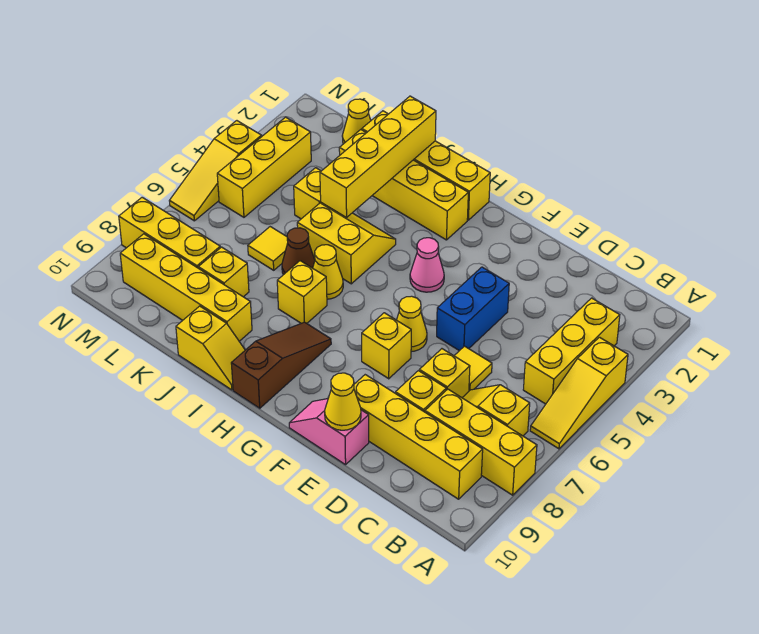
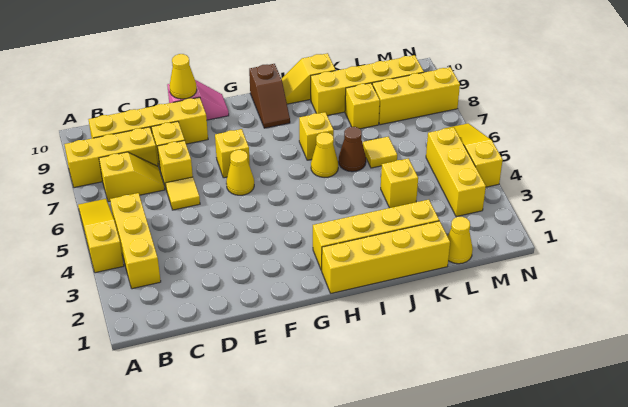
blue 1x2 brick [437,267,509,351] -> none
pink 1x1 cone [410,238,444,292] -> none
brown 1x3 slope [231,322,331,408] -> brown 1x2 slope [249,64,290,128]
yellow 2x2 slope [297,203,396,284] -> none
yellow 1x4 brick [320,96,436,217] -> none

